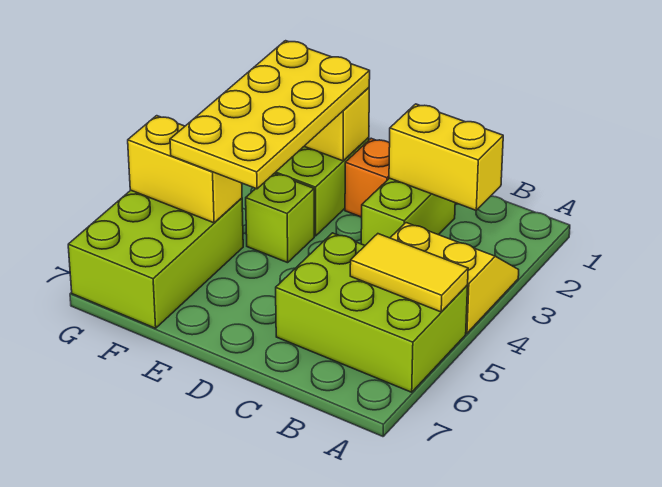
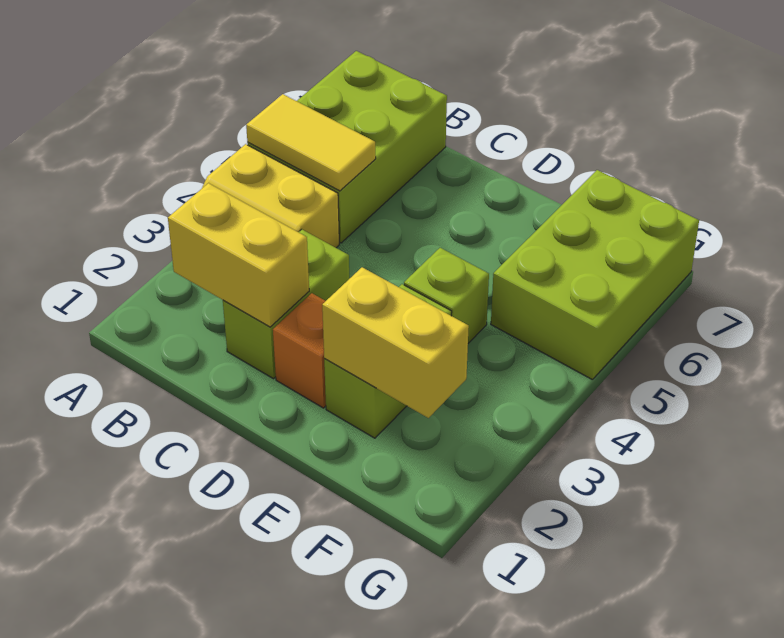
lime 2x3 brick [276,233,468,392] -> lime 2x3 brick turned to [248,51,447,243]
yellow 2x4 plate [170,41,370,189] -> none
yellow 1x2 brick [128,116,242,223] -> none

